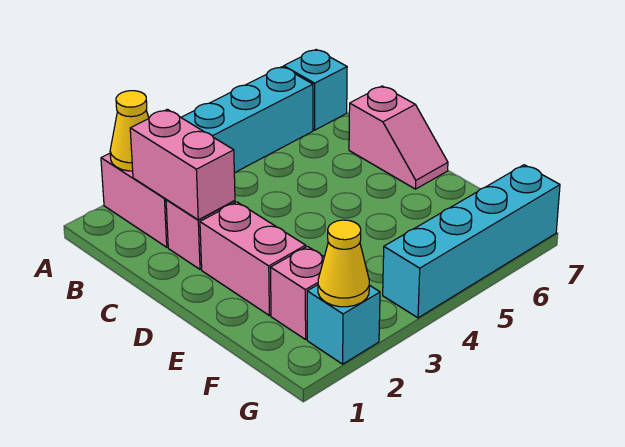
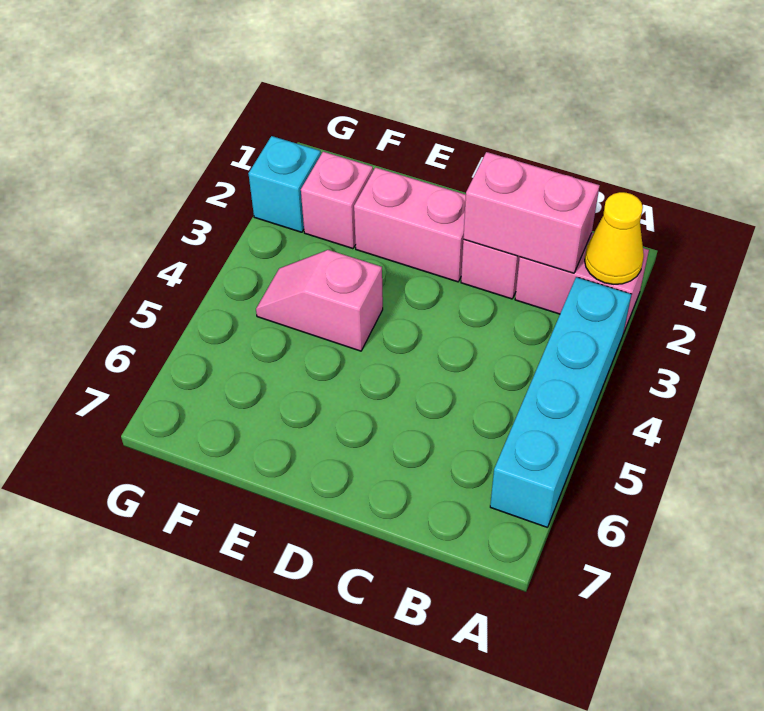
cyan 1x1 brick [284,50,347,130] -> none
pink 1x2 slope [349,86,448,189] -> pink 1x2 slope moved to [256,250,383,351]
yellow 1x1 cone [318,220,369,307] -> none
cyan 1x4 brick [383,165,560,318] -> none

